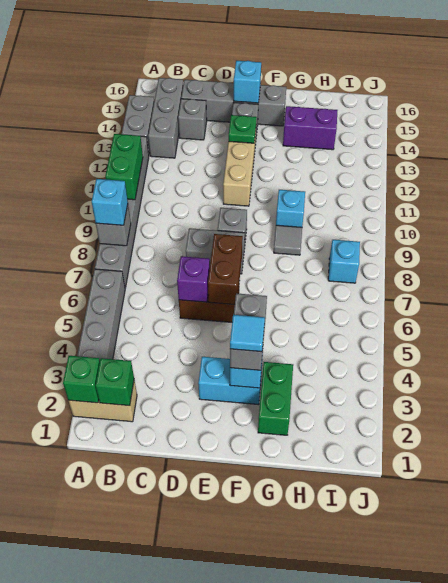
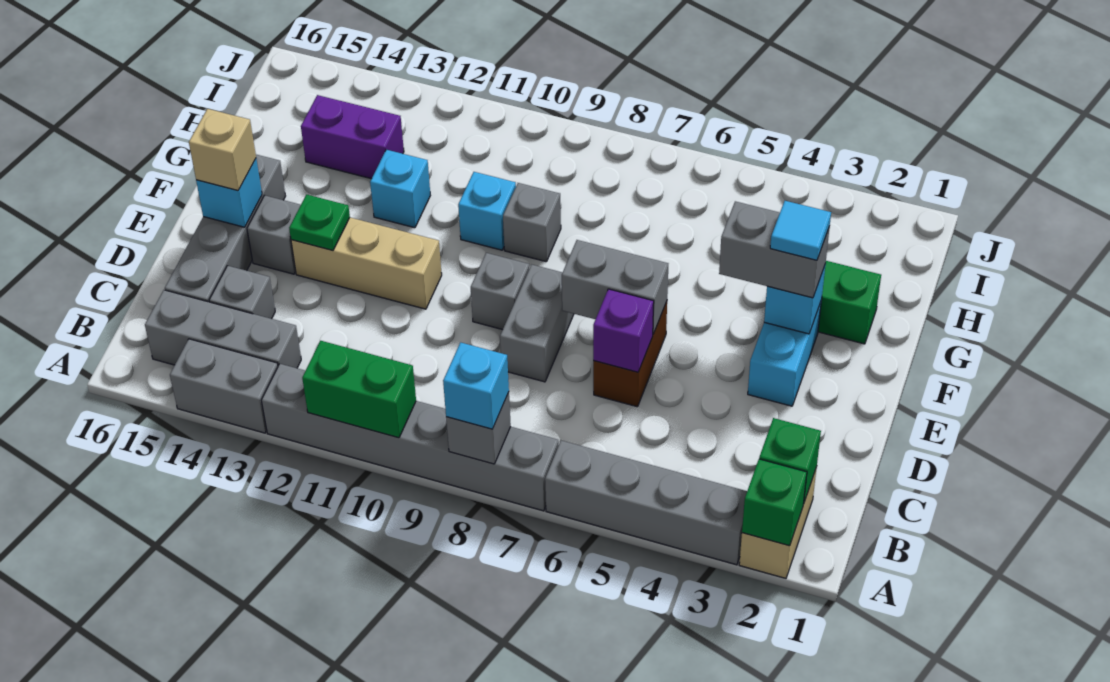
brown 1x2 brick [208,234,243,305] -> grey 1x2 brick [562,240,668,334]
none -> tan 1x1 brick [189,109,256,191]
grey 1x1 tile [274,225,302,255] -> grey 1x1 brick [503,183,561,262]
purple 1x2 brick [283,106,338,150] -> purple 1x2 brick turned to [301,95,404,179]
cyan 1x1 brick [328,240,360,283] -> cyan 1x1 brick moved to [370,150,430,228]

